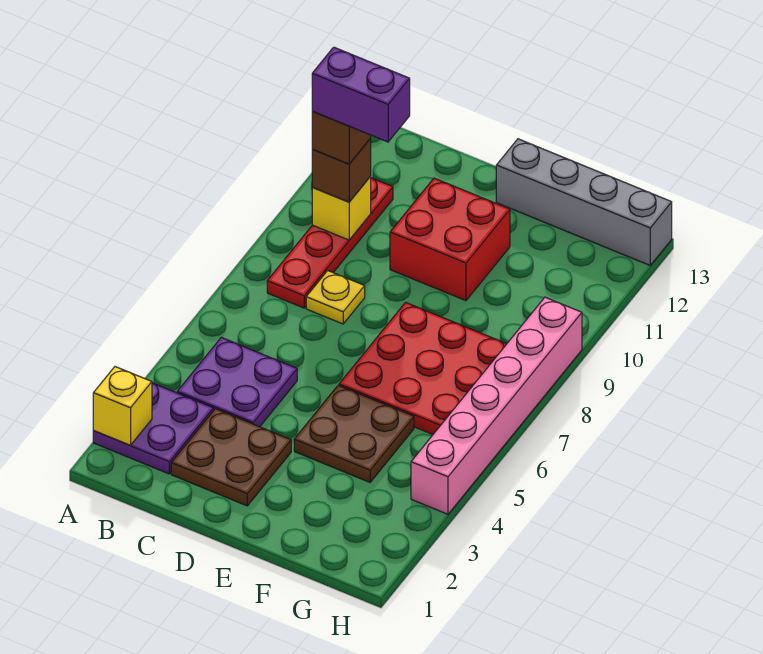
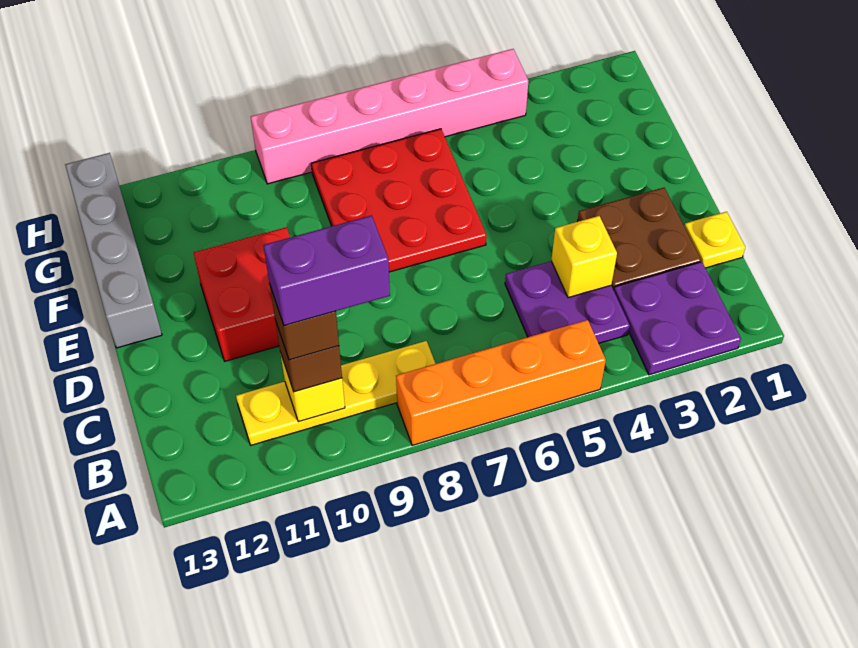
yellow 1x1 brick [93,367,152,445] -> yellow 1x1 brick moved to [551,216,617,298]
none -> orange 1x4 brick [396,320,606,445]
red 1x4 plate [267,178,393,308] -> yellow 1x4 plate [236,341,436,445]
purple 1x2 brick [312,47,410,142] -> purple 1x2 brick turned to [263,215,390,325]
yellow 1x1 plate [306,271,365,324] -> yellow 1x1 plate moved to [684,212,745,268]
brown 2x2 plate [294,385,414,482] -> none

